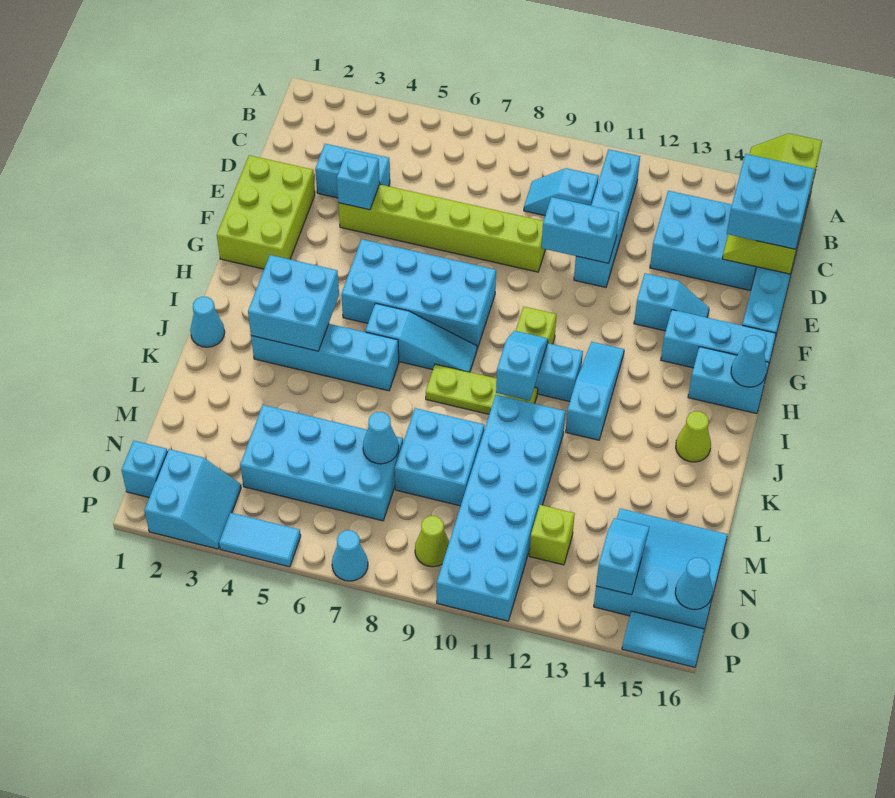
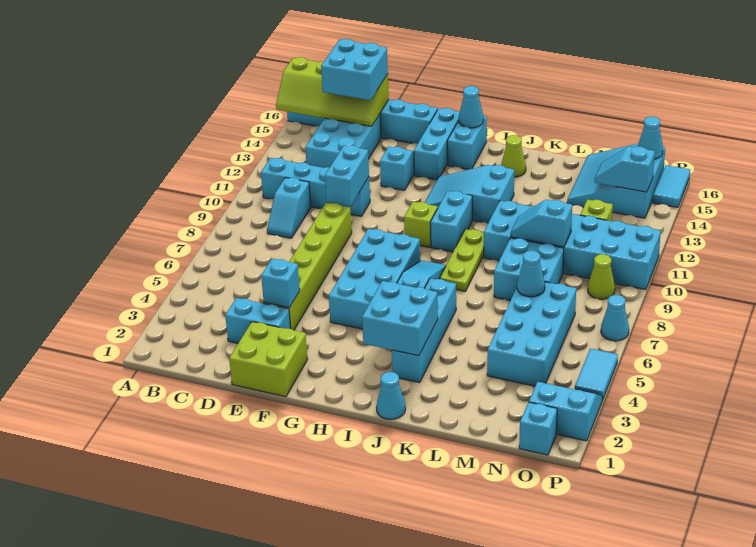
cyan 1x2 brick [315,144,390,198] -> cyan 1x2 brick turned to [225,298,291,343]
lime 2x3 brick [217,155,315,269] -> lime 2x2 brick [229,322,308,397]
cyan 1x3 slope [566,342,624,440] -> cyan 2x3 slope [425,165,514,223]
cyan 1x2 slope [496,331,548,401] -> cyan 1x2 slope moved to [511,200,572,247]

